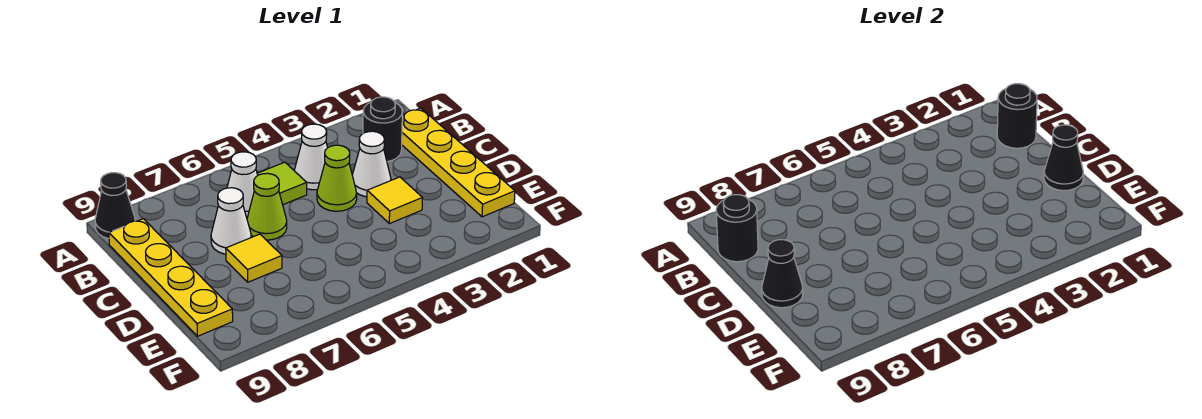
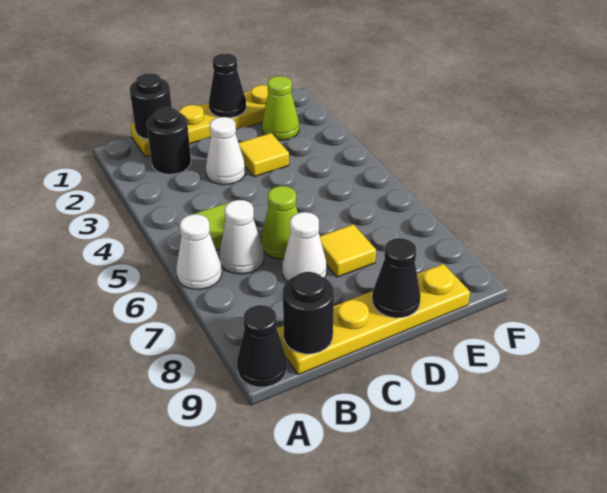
white 1x1 cone [294,124,328,190] -> white 1x1 cone moved to [176,214,222,289]
lime 1x1 cone [317,145,357,211] -> lime 1x1 cone moved to [262,76,299,140]

